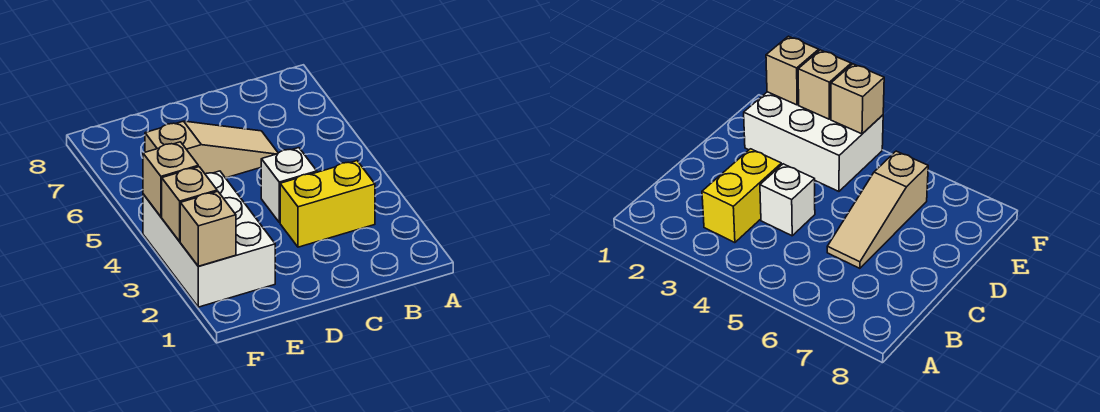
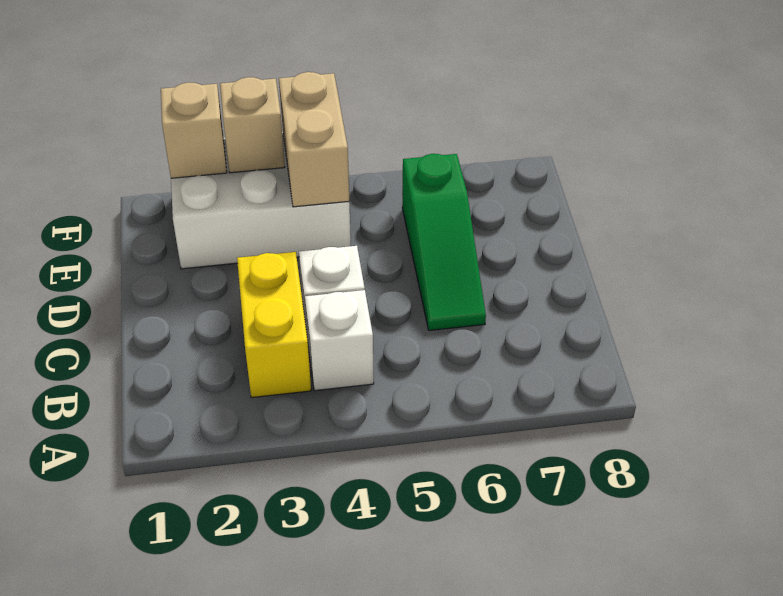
none -> white 1x1 brick [305,290,374,391]
tan 1x3 slope [145,121,278,178] -> green 1x3 slope [402,154,486,330]
tan 1x1 brick [143,142,198,217] -> tan 1x2 brick [279,72,349,207]

